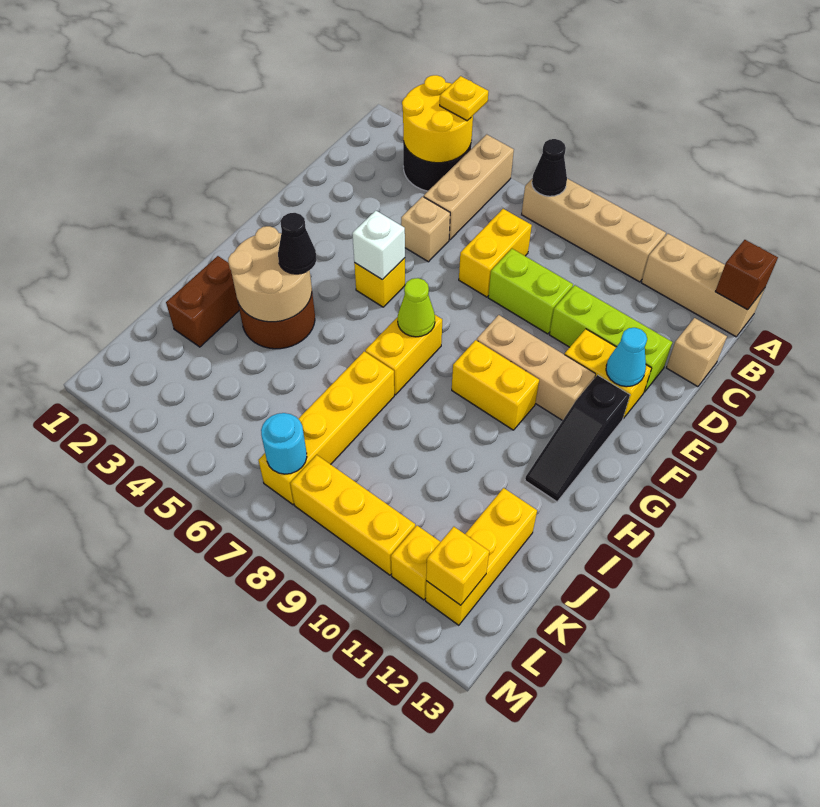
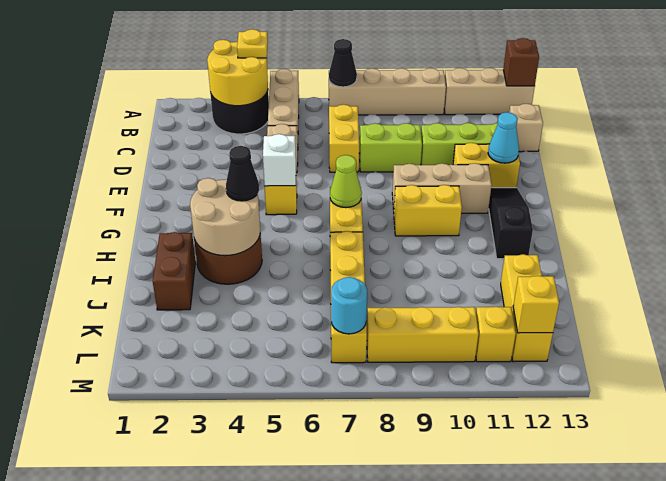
black 1x3 slope [525,375,630,502] -> black 1x3 slope turned to [489,188,533,259]

